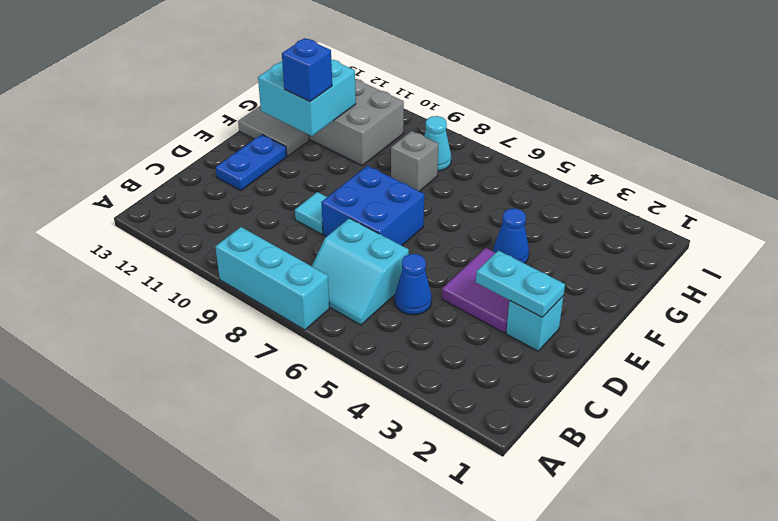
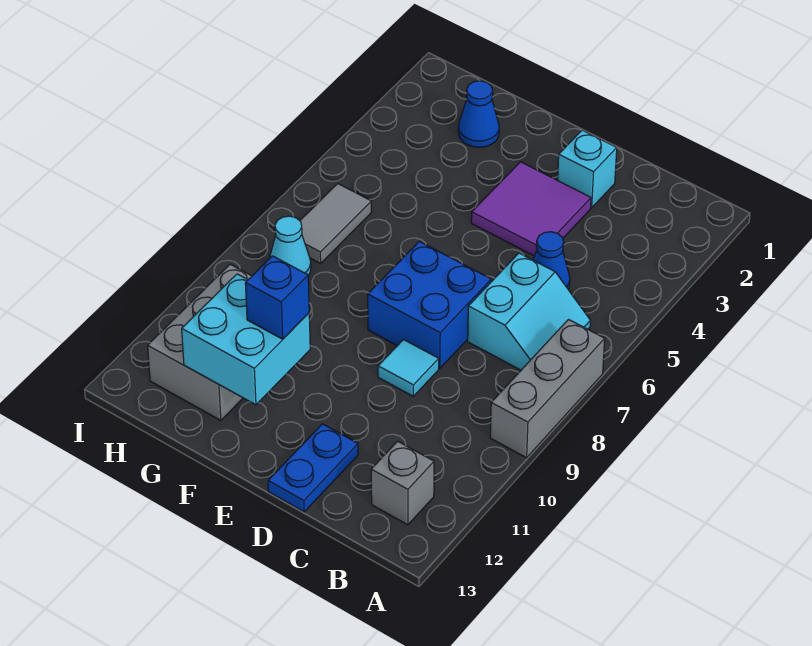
cyan 1x3 brick [215,227,329,330] -> grey 1x3 brick [490,319,605,458]
cyan 1x2 plate [476,251,565,317] -> none
blue 1x2 plate [216,135,287,190] -> blue 1x2 plate turned to [268,424,358,512]
blue 1x1 cone [493,208,529,263] -> blue 1x1 cone moved to [458,81,499,147]
grey 1x2 tile [238,106,309,156] -> grey 1x2 tile moved to [300,184,371,264]
grey 1x1 brick [391,131,438,191] -> grey 1x1 brick moved to [371,441,434,525]

